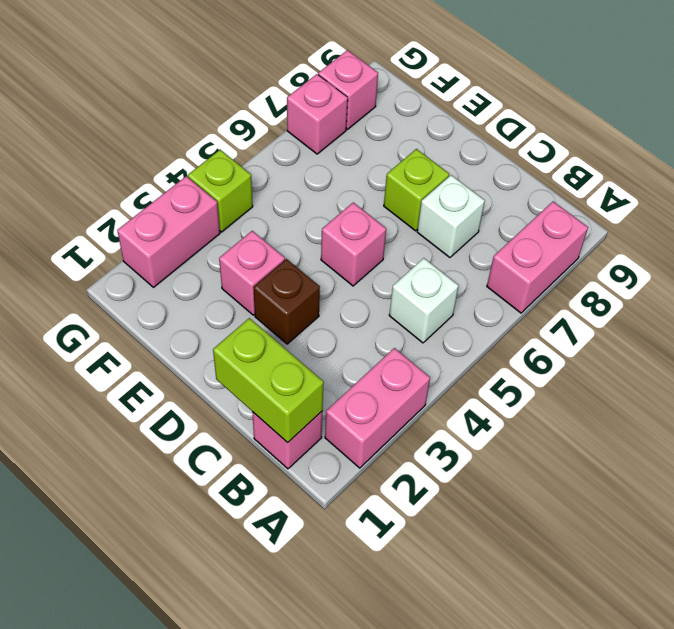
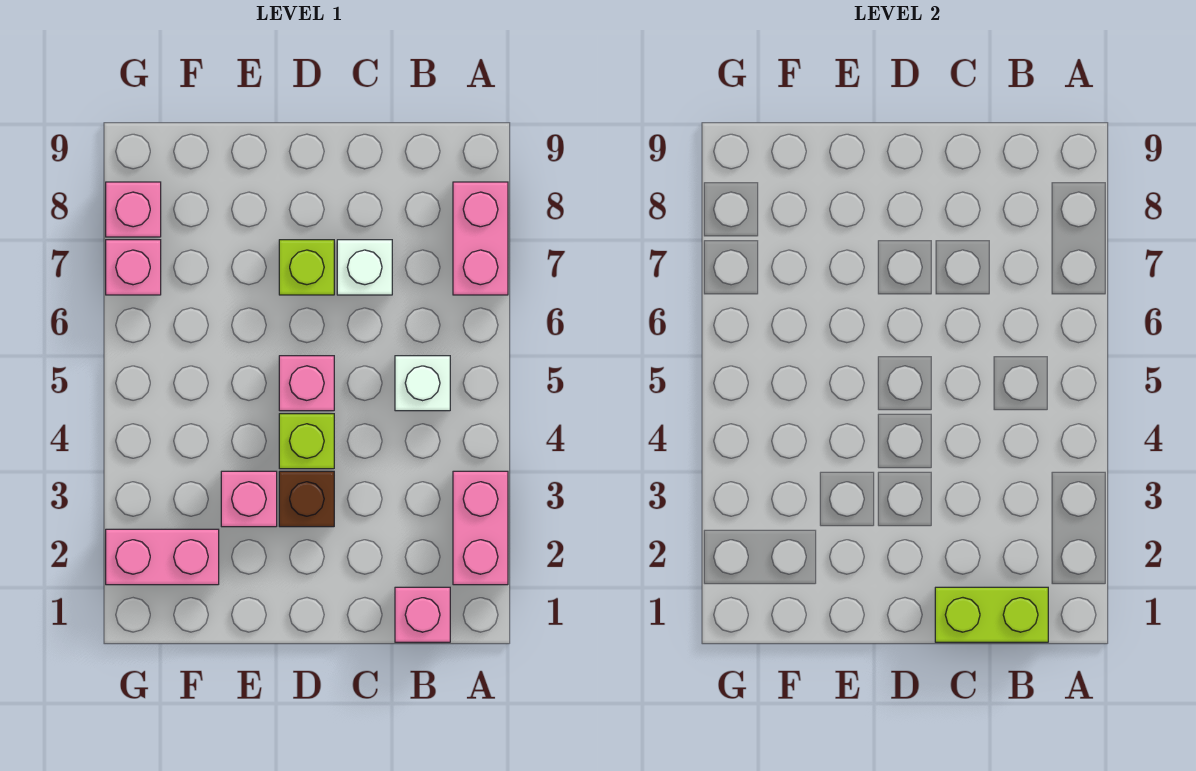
pink 1x2 brick [117,176,220,287] -> pink 1x2 brick turned to [106,529,219,585]
lime 1x1 brick [188,150,253,232] -> lime 1x1 brick moved to [279,414,334,469]

